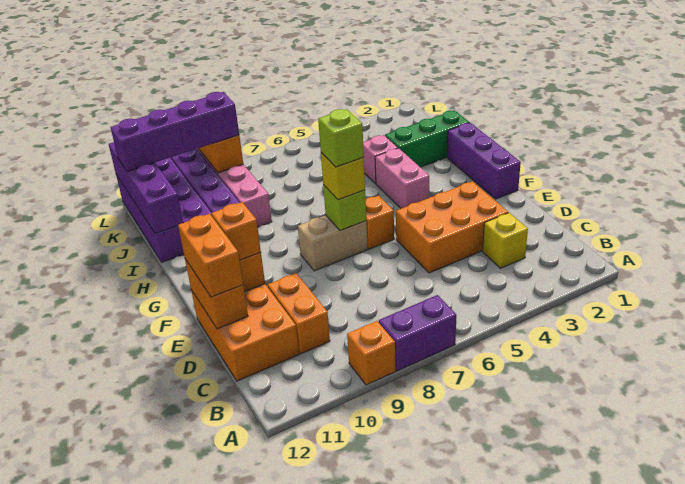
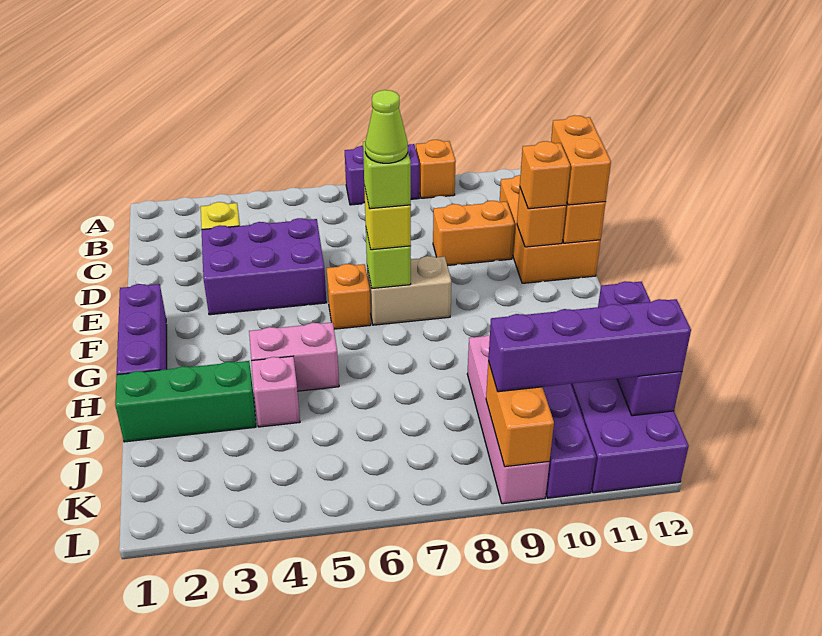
orange 1x2 brick [268,273,330,354] -> orange 1x2 brick turned to [433,201,515,266]
orange 2x3 brick [396,181,508,273] -> purple 2x3 brick [202,218,327,315]
none -> lime 1x1 cone [365,90,408,163]
pink 1x2 brick [375,148,429,209] -> pink 1x2 brick turned to [249,322,339,391]
purple 1x4 brick [109,142,183,234] -> purple 1x3 brick [598,281,682,416]

